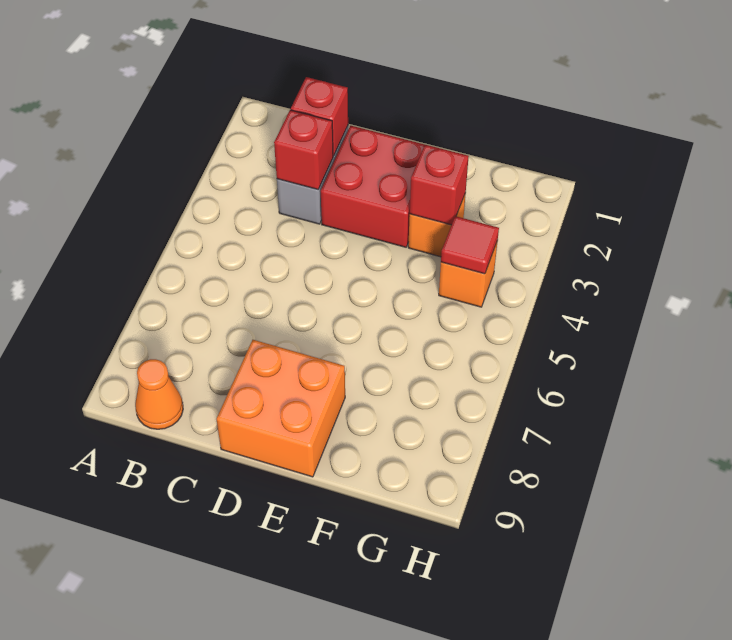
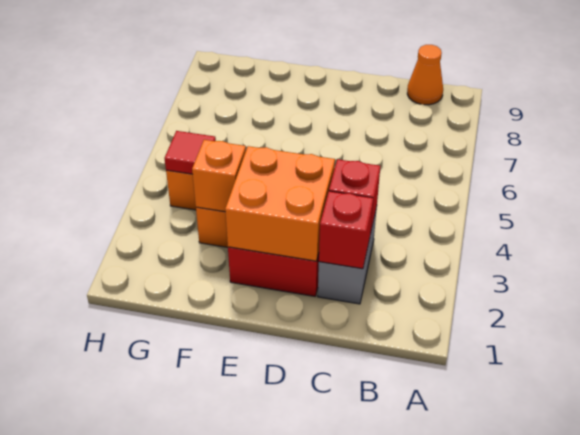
orange 2x2 brick [217,340,345,477] -> orange 2x2 brick moved to [225,146,335,261]
red 1x1 brick [410,145,469,225] -> orange 1x1 brick [192,140,246,212]

